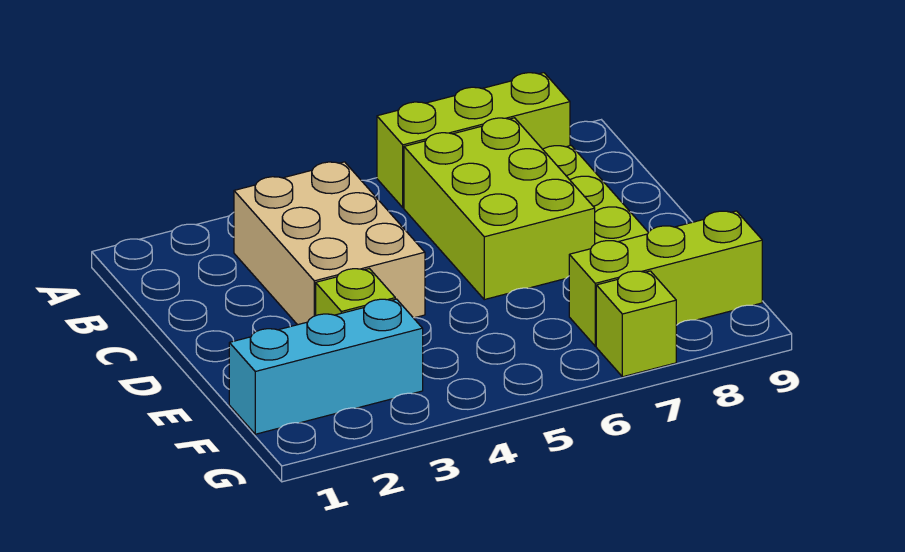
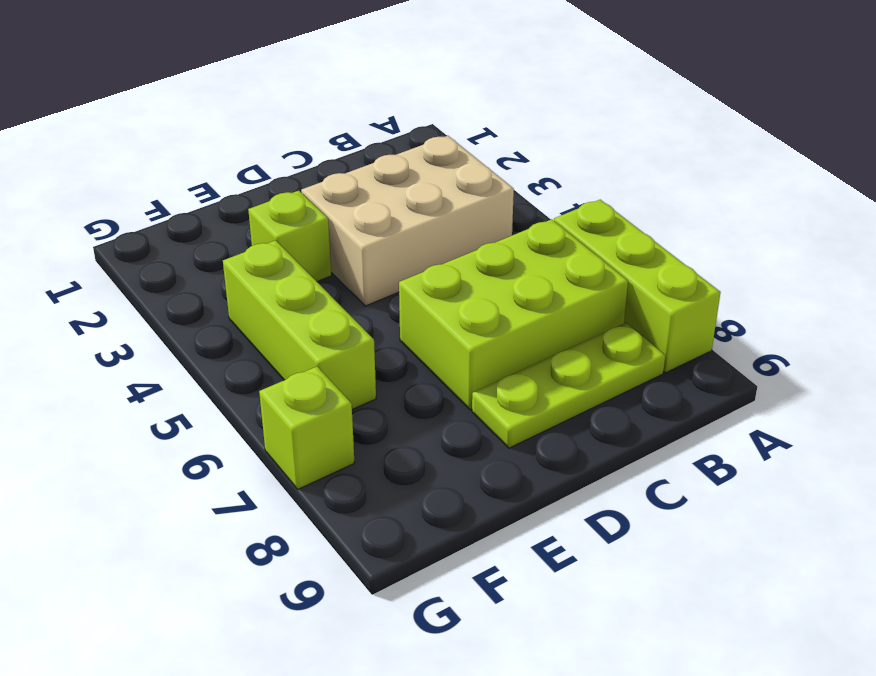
cyan 1x3 brick [229,299,423,434] -> none
lime 1x3 brick [569,211,762,346] -> lime 1x3 brick moved to [223,240,376,410]

